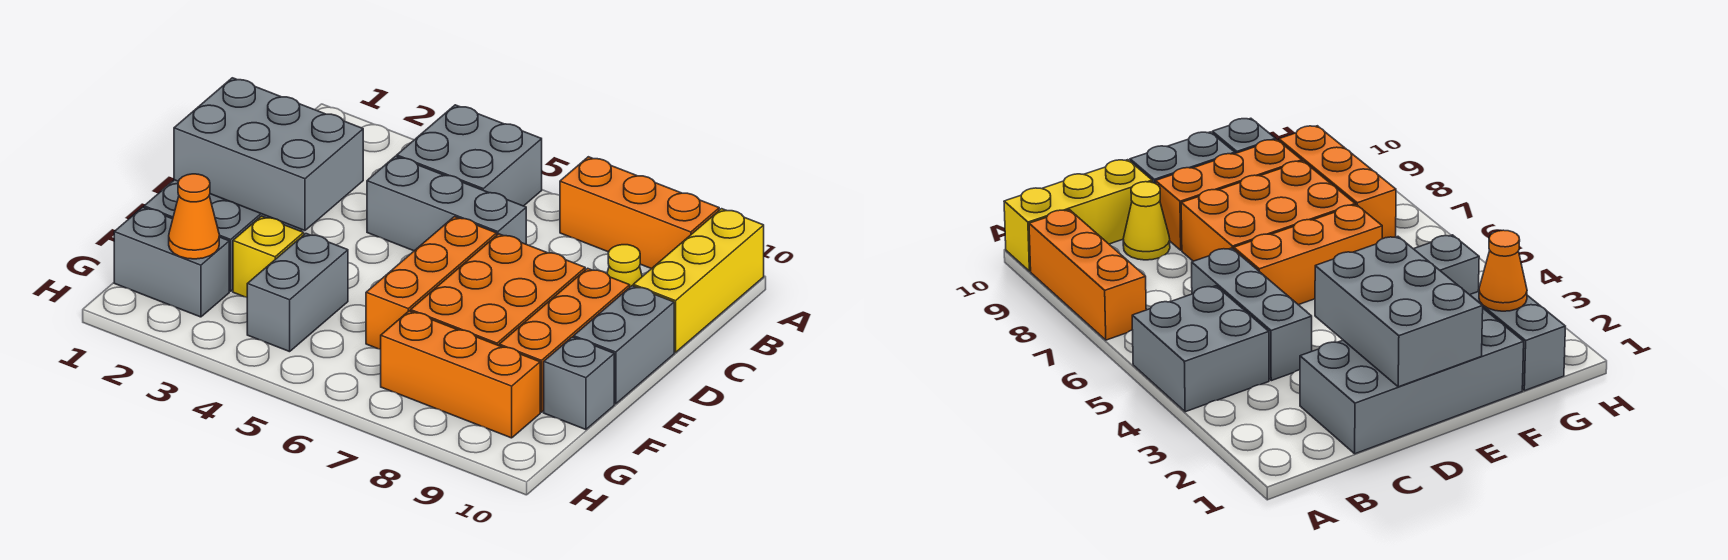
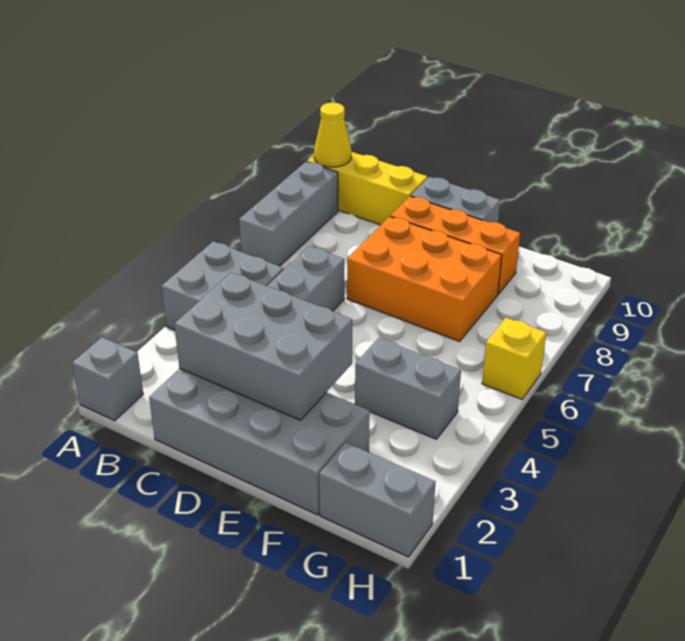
orange 1x3 brick [560,157,719,269] -> grey 1x3 brick [239,162,338,266]
yellow 1x1 cone [607,245,642,287] -> yellow 1x1 cone moved to [314,102,351,167]
grey 2x3 brick [174,78,363,230] -> grey 2x3 brick turned to [174,272,352,420]
orange 1x3 brick [366,217,497,349] -> none
yellow 1x1 brick [233,216,304,297] -> yellow 1x1 brick moved to [482,318,546,399]
grey 1x1 brick [544,337,614,430] -> grey 1x1 brick moved to [72,337,143,421]
grey 1x2 brick [114,207,229,317] -> grey 1x2 brick turned to [319,442,436,557]
orange 1x1 cone [169,174,219,259] -> none
orange 1x3 brick [381,311,540,438] -> none

